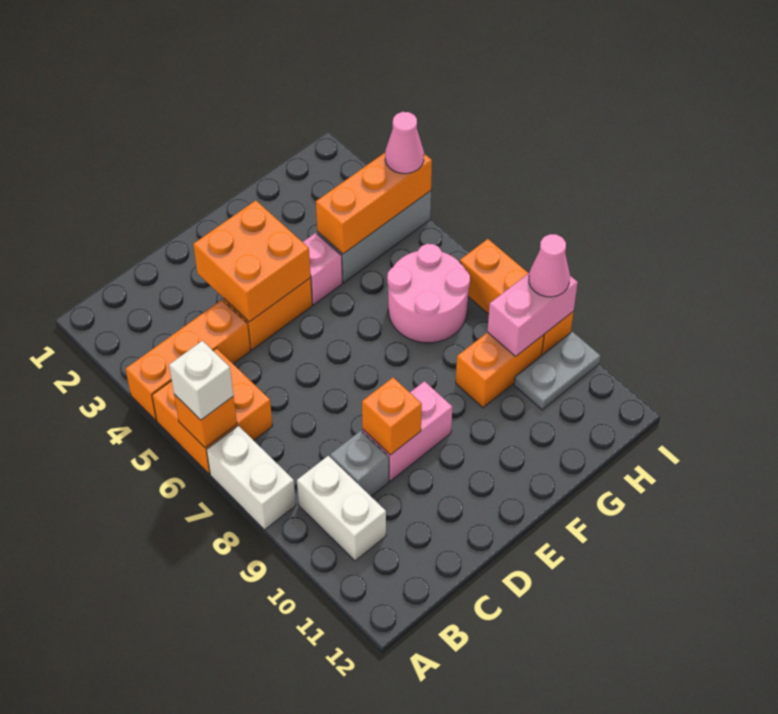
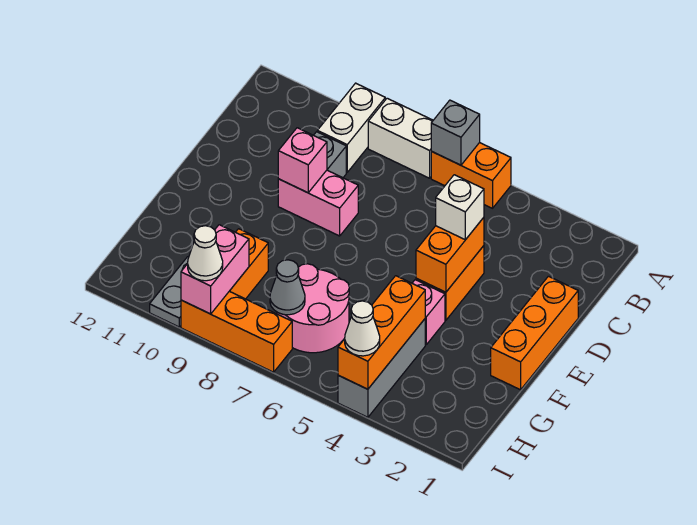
orange 1x3 brick [125,300,251,420] -> orange 1x3 brick moved to [491,276,578,390]
orange 2x2 brick [152,348,273,474] -> orange 1x2 brick [431,143,511,208]
orange 1x1 brick [174,394,237,448] -> grey 1x1 brick [431,100,480,165]
white 1x1 brick [169,341,233,420] -> white 1x1 brick moved to [436,175,484,240]
white 1x2 brick [297,456,386,561] -> white 1x2 brick turned to [317,83,385,172]
orange 2x2 brick [193,200,311,322] -> orange 1x2 brick [416,218,484,292]
pink 1x2 brick [363,381,452,481] -> pink 1x2 brick turned to [278,170,358,236]
orange 1x1 brick [362,378,422,455] -> pink 1x1 brick [278,128,327,193]
none -> grey 1x1 cone [270,260,305,315]
pink 1x1 cone [385,112,424,174] -> white 1x1 cone [345,301,380,356]
pink 1x1 cone [529,234,570,297] -> white 1x1 cone [188,226,223,281]

